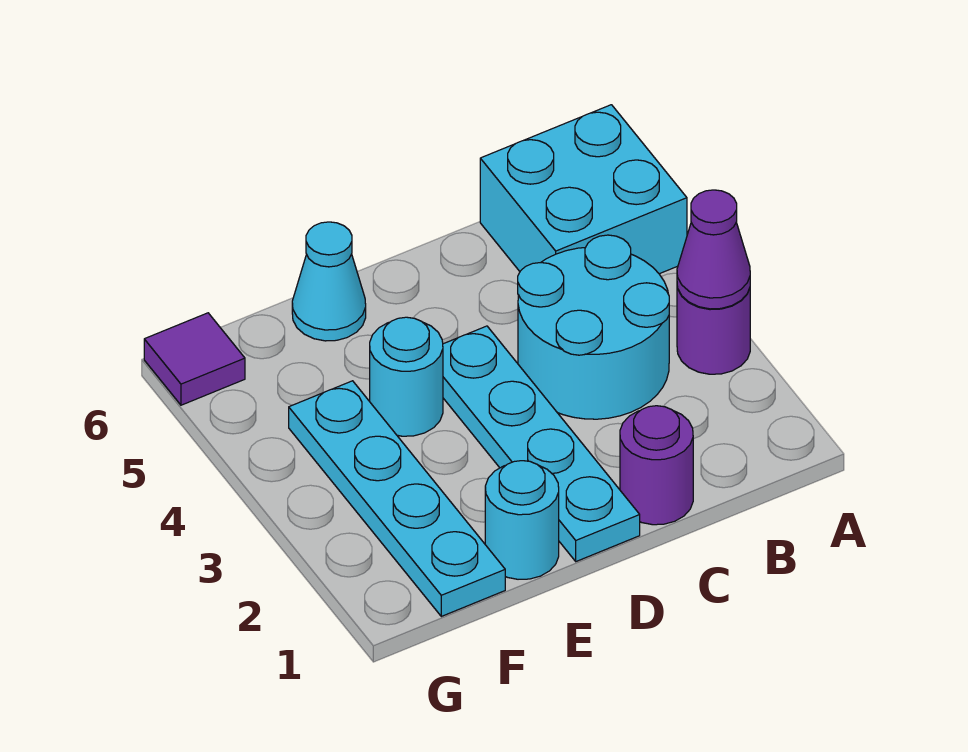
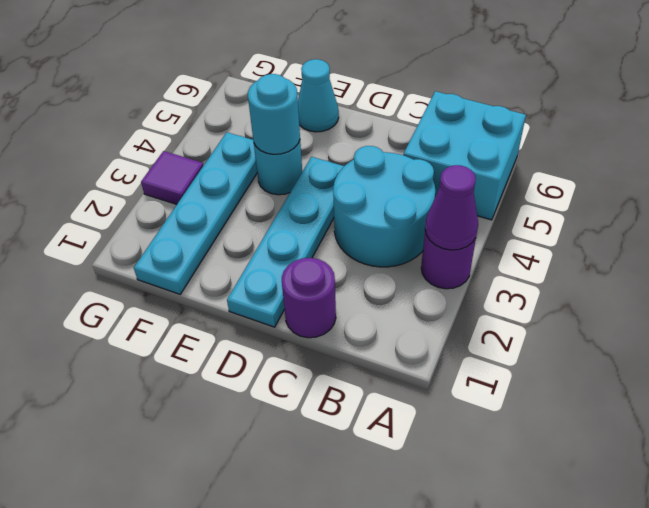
cyan 1x1 round brick [485,461,559,579] -> cyan 1x1 round brick moved to [248,74,300,154]
purple 1x1 tile [144,313,245,405] -> purple 1x1 tile moved to [141,151,204,204]

